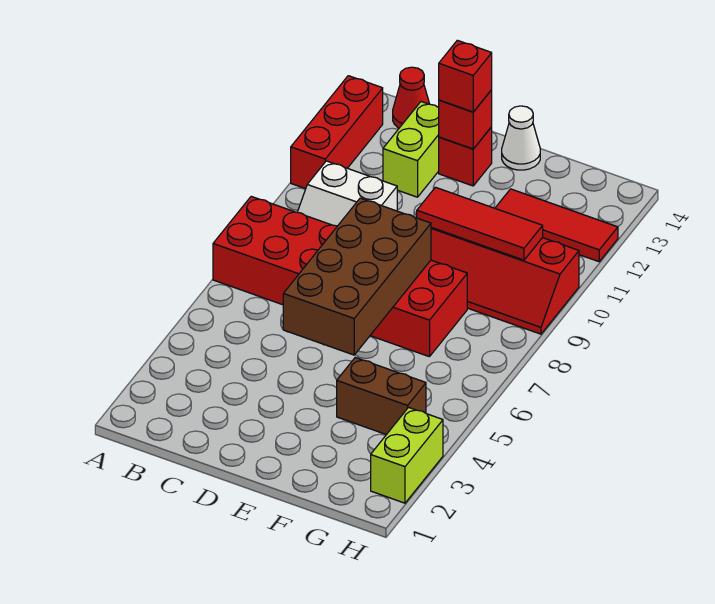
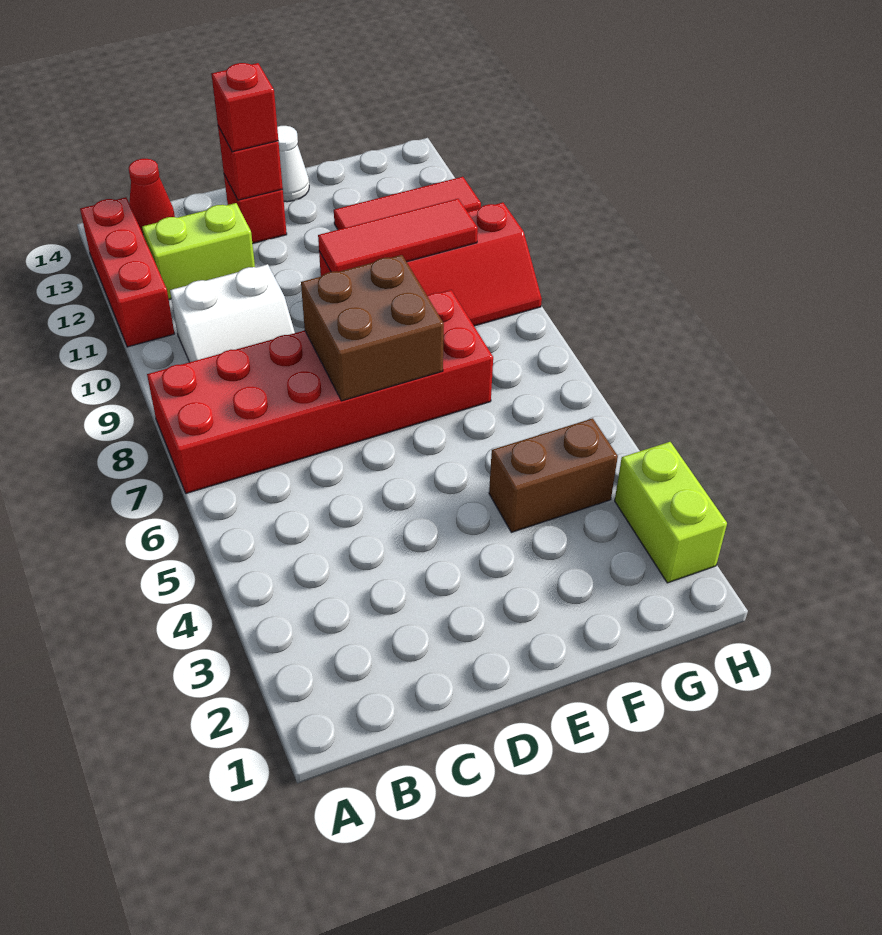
lime 1x2 brick [383,102,439,197] -> lime 1x2 brick turned to [142,203,255,300]
brown 2x4 brick [283,198,431,355] -> brown 2x2 brick [301,255,444,401]

